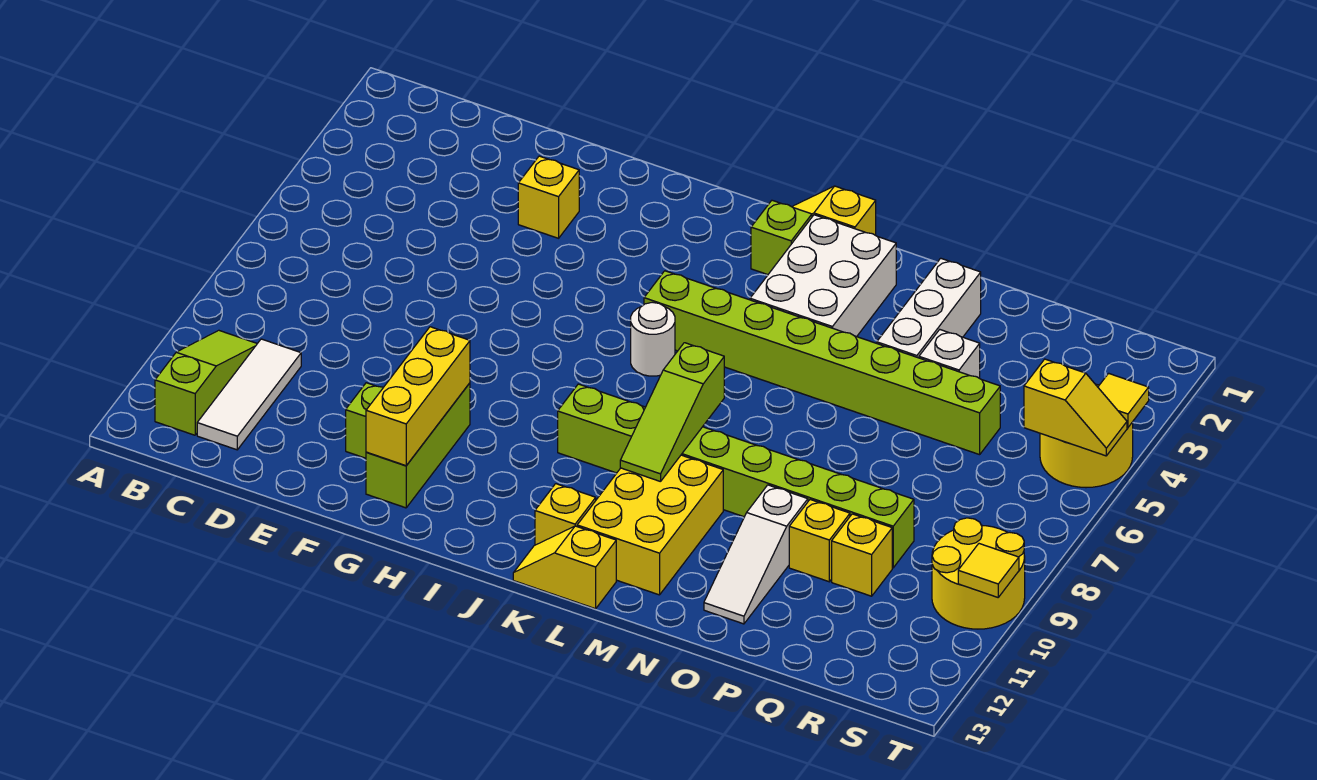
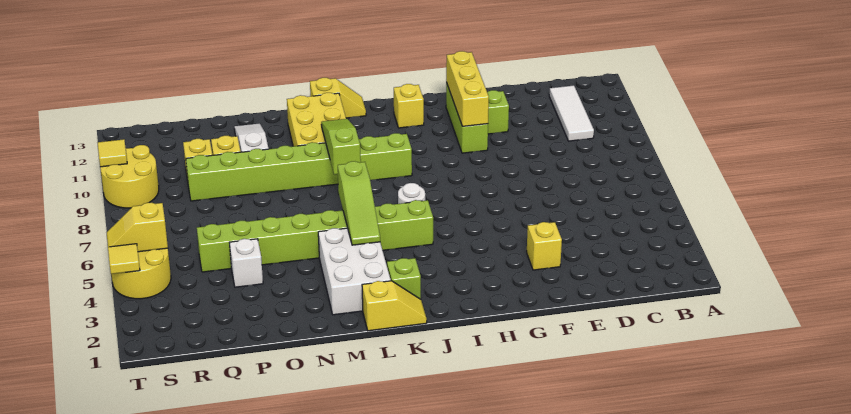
lime 1x3 slope [155,330,257,435] -> lime 1x3 slope moved to [338,161,380,245]
yellow 1x1 brick [535,484,596,545] -> yellow 1x1 brick moved to [394,84,424,128]
white 1x3 brick [877,258,981,358] -> none

